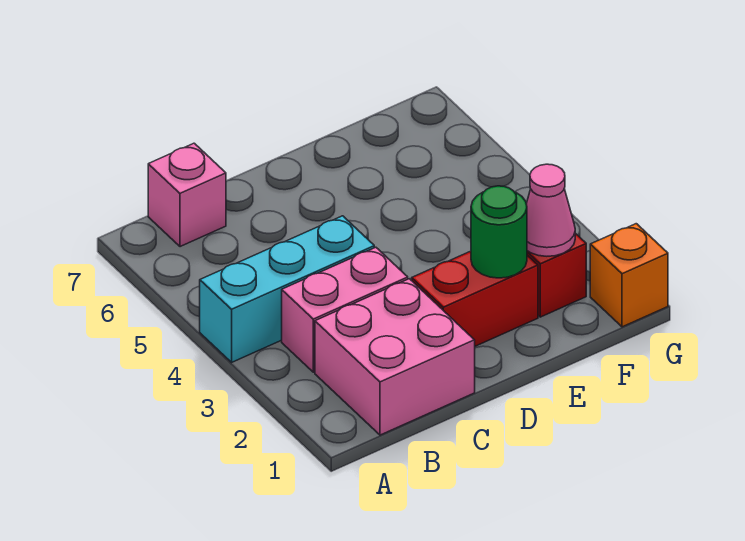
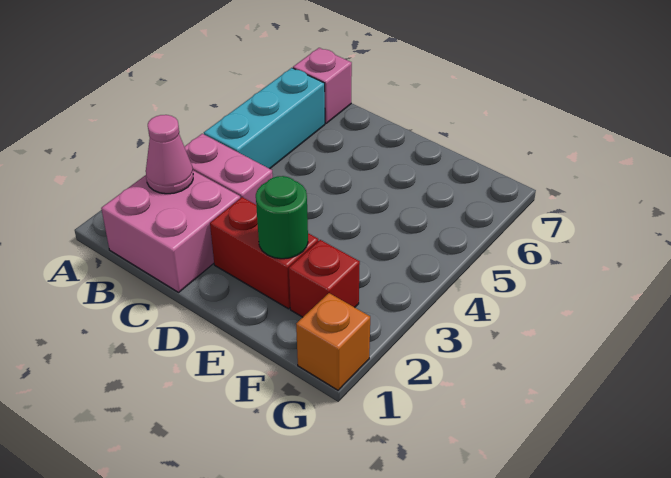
cyan 1x3 brick [200,216,374,362] -> cyan 1x3 brick turned to [204,68,325,169]
pink 1x1 cone [526,164,575,256] -> pink 1x1 cone moved to [146,115,193,194]

